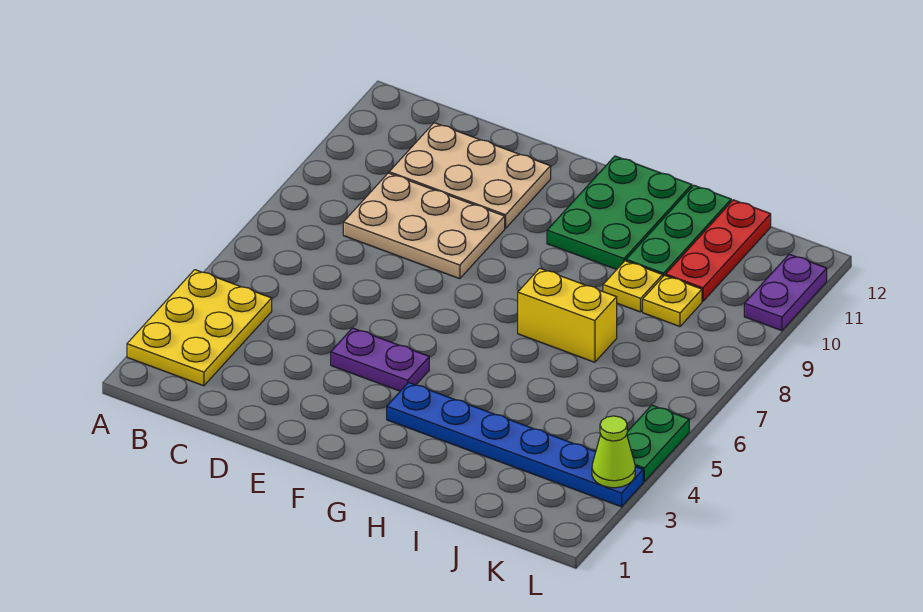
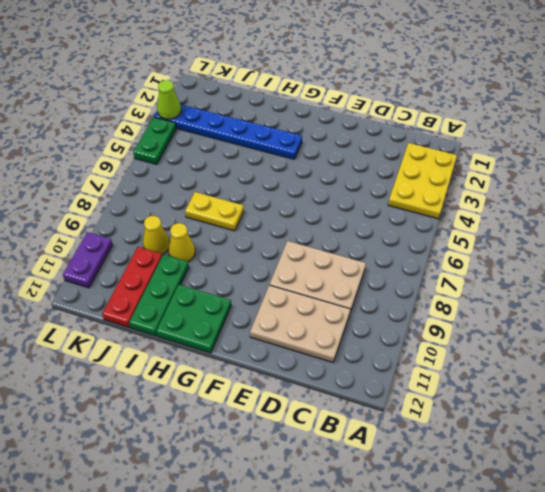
purple 1x2 plate [331,328,429,391] -> none
green 2x3 plate [547,156,692,270] -> green 2x2 plate [156,285,231,353]
yellow 1x2 brick [518,268,617,362] -> yellow 1x2 plate [185,192,244,231]
yellow 1x1 plate [603,261,663,312] -> yellow 1x1 cone [169,223,195,262]
yellow 1x1 plate [643,275,702,327] -> yellow 1x1 cone [143,216,170,254]

